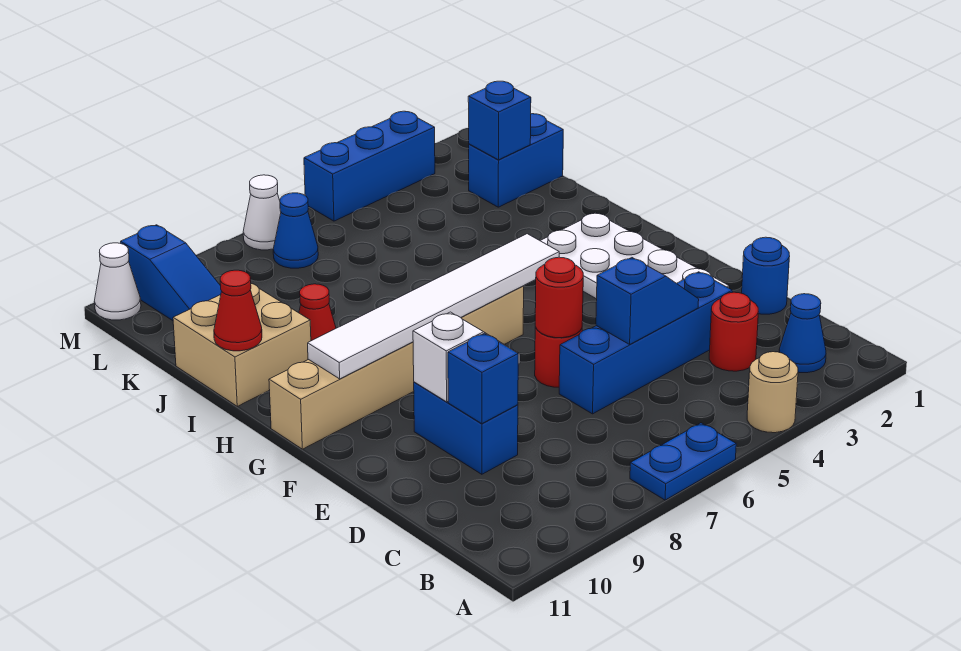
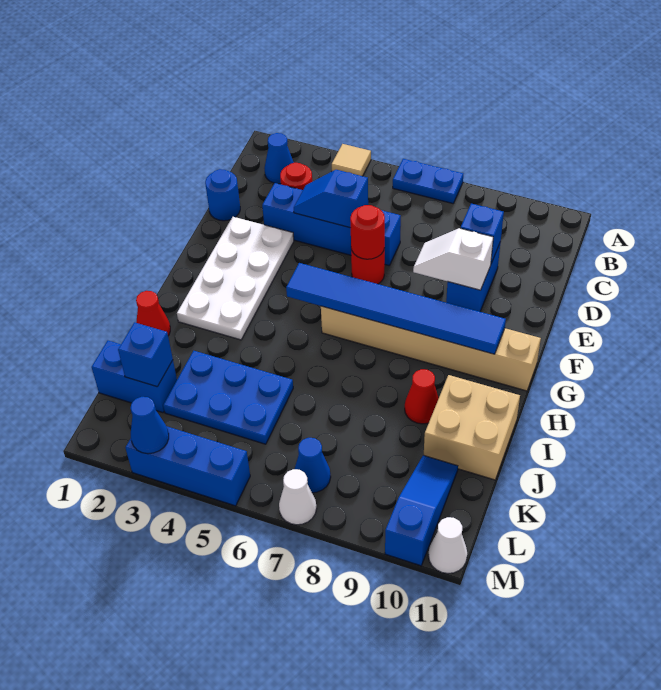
tan 1x1 round brick [747,352,798,433] -> tan 1x1 tile [332,144,371,176]
white 1x6 tile [308,234,559,379] -> blue 1x6 tile [286,263,506,354]
red 1x1 cone [214,270,262,351] -> red 1x1 cone moved to [136,291,170,336]
none -> blue 2x3 plate [163,351,293,444]
none -> blue 1x1 cone [130,397,169,454]

